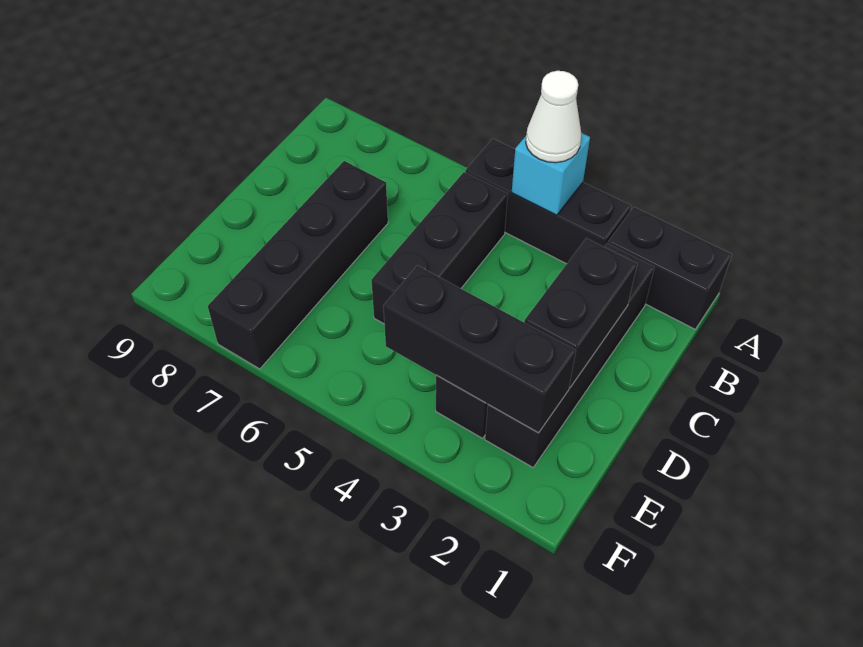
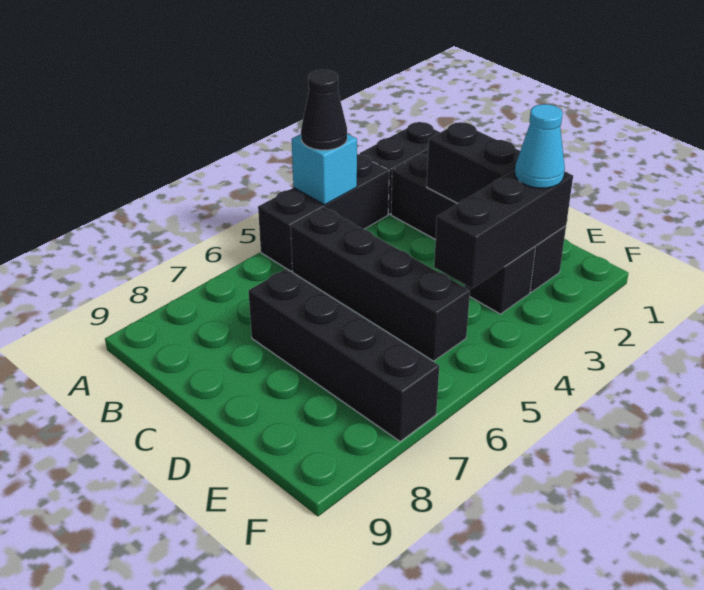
white 1x1 cone [526,71,581,163] -> black 1x1 cone [301,70,347,150]
black 1x3 brick [371,172,508,324] -> black 1x4 brick [291,207,470,361]
none -> cyan 1x1 cone [515,104,565,188]

